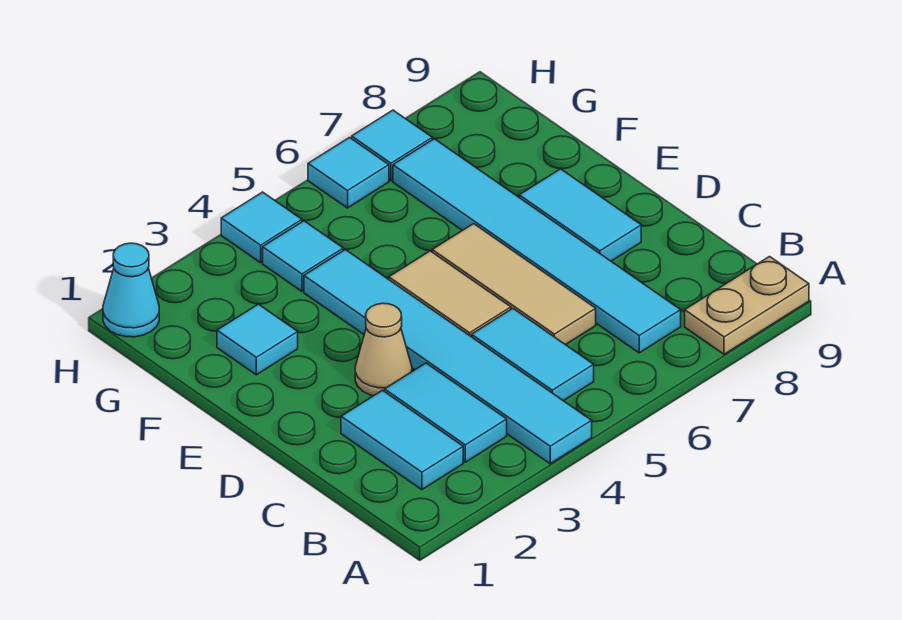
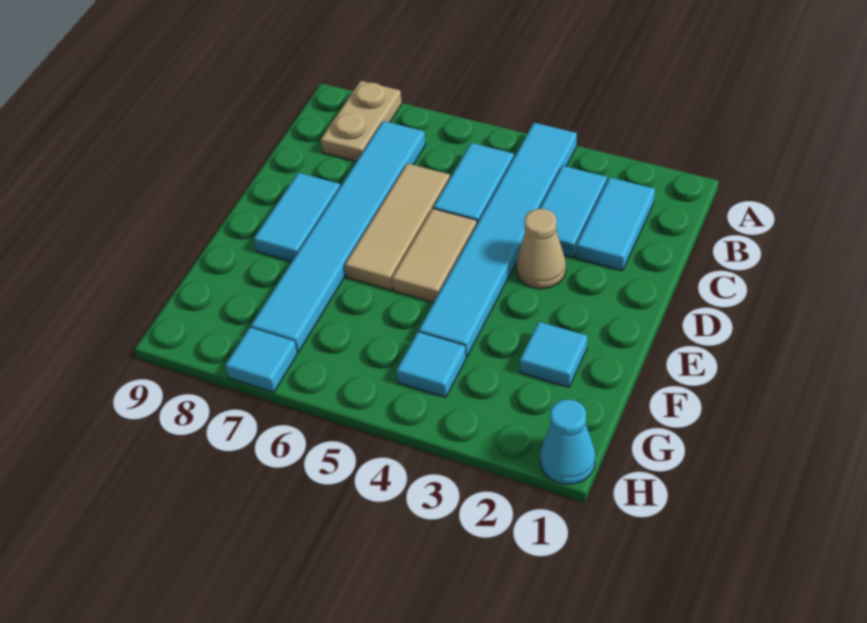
tan 1x2 plate [685,257,809,354] -> tan 1x2 plate turned to [321,81,402,162]
cyan 1x1 tile [221,192,302,263] -> none
cyan 1x1 tile [308,138,389,208] -> none

